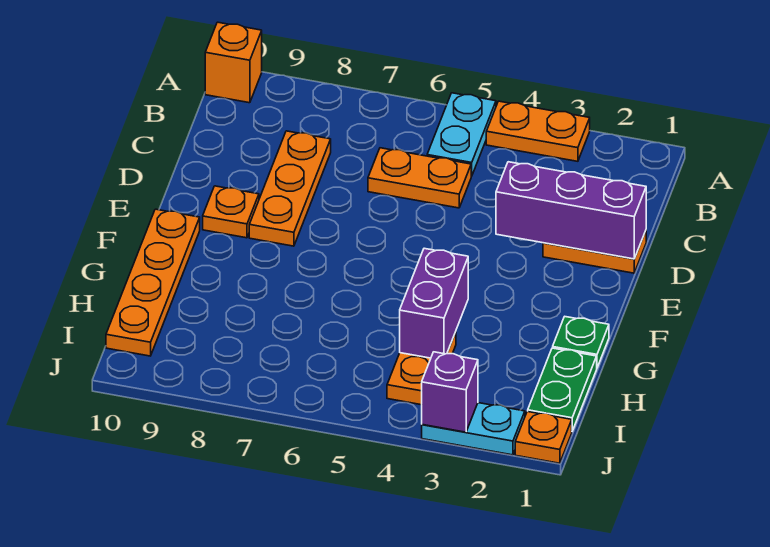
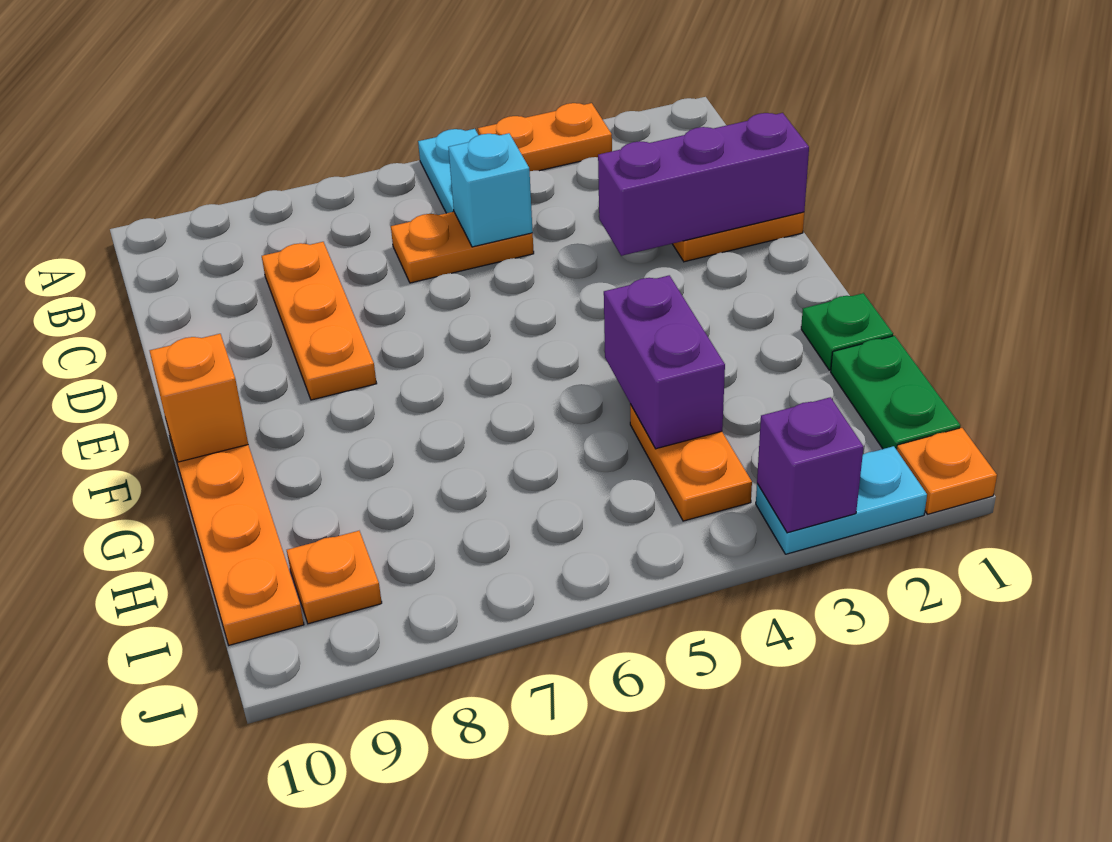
orange 1x1 brick [205,22,262,103] -> orange 1x1 brick moved to [150,334,248,462]
none -> cyan 1x1 brick [448,133,533,247]
orange 1x1 plate [203,186,259,238] -> orange 1x1 plate moved to [287,531,382,624]

